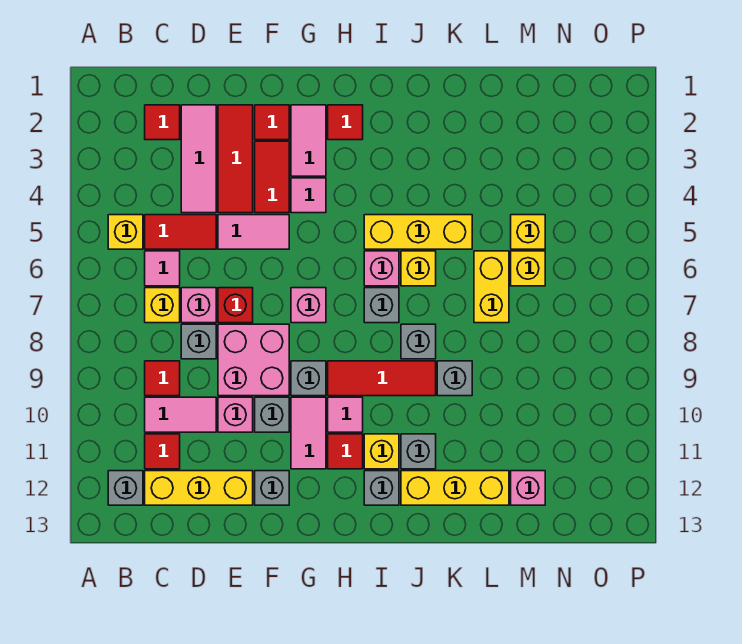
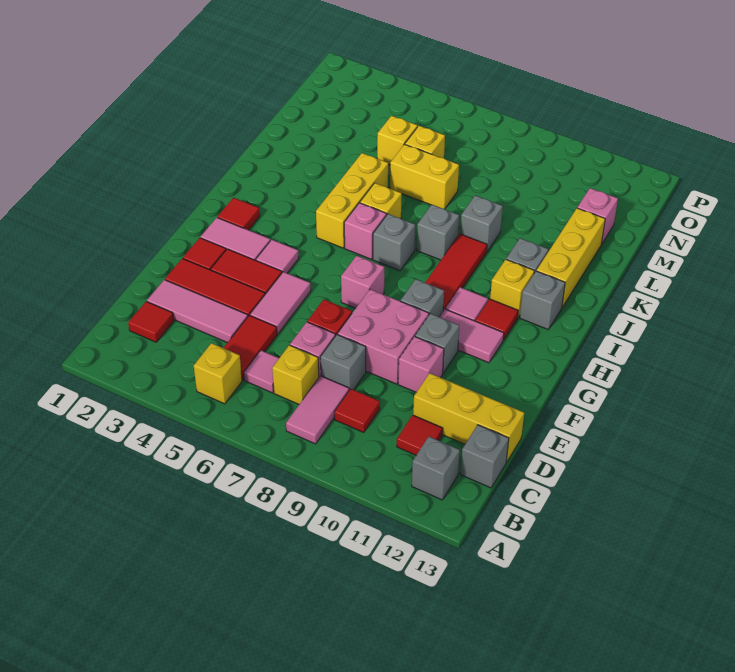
pink 1x2 tile [145,397,216,432] -> pink 1x2 tile moved to [286,376,349,444]
yellow 1x3 brick [145,471,253,505] -> yellow 1x3 brick turned to [413,373,524,462]
grey 1x1 brick [255,471,289,505] -> grey 1x1 brick moved to [460,425,509,488]

